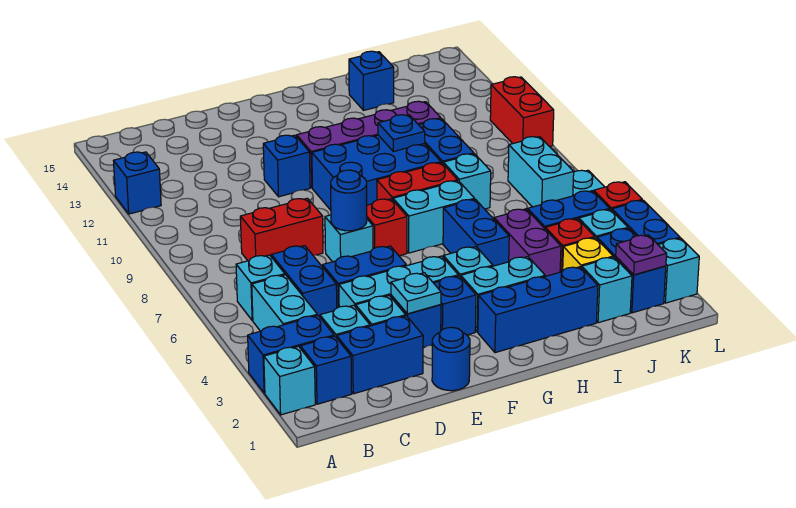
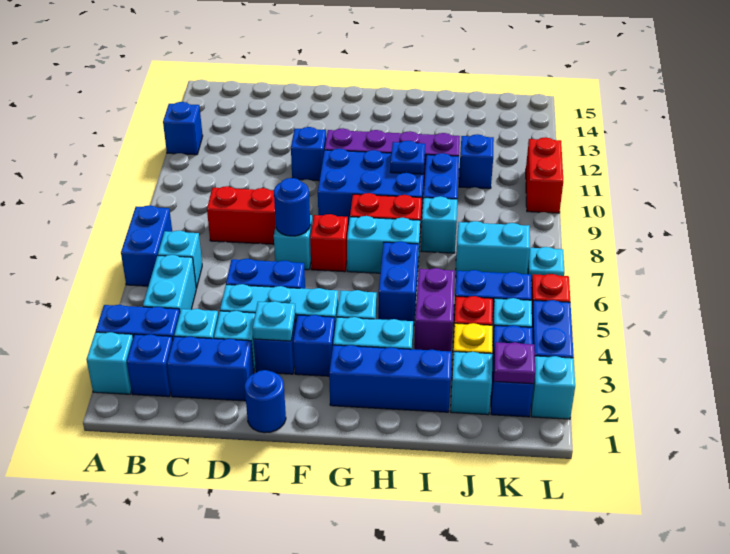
blue 1x2 brick [271,246,337,317] -> blue 1x2 brick moved to [121,205,172,286]
blue 1x1 brick [349,51,394,110] -> blue 1x1 brick moved to [459,134,494,189]
cyan 1x2 brick [508,137,574,207] -> cyan 1x2 brick turned to [456,221,530,274]

